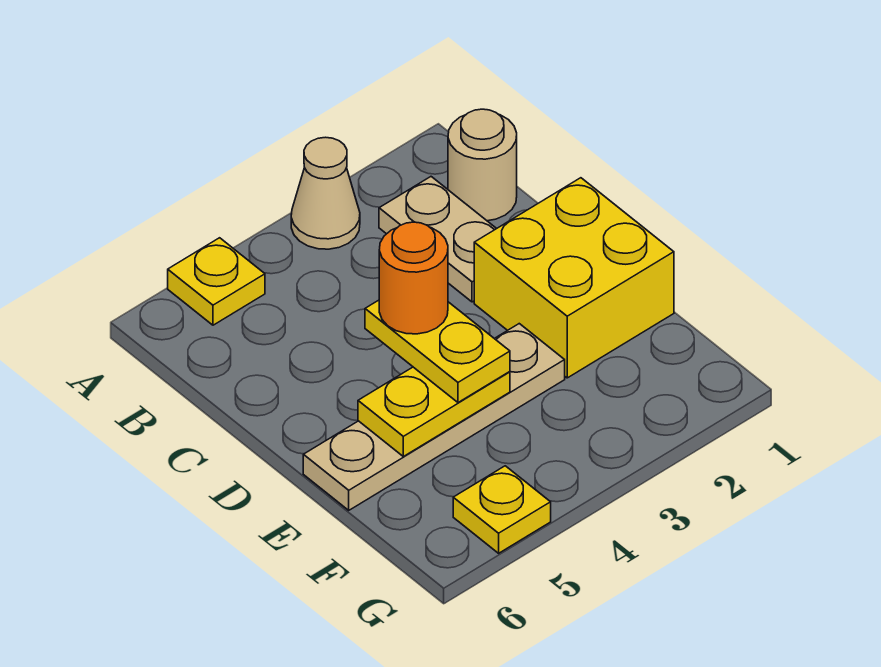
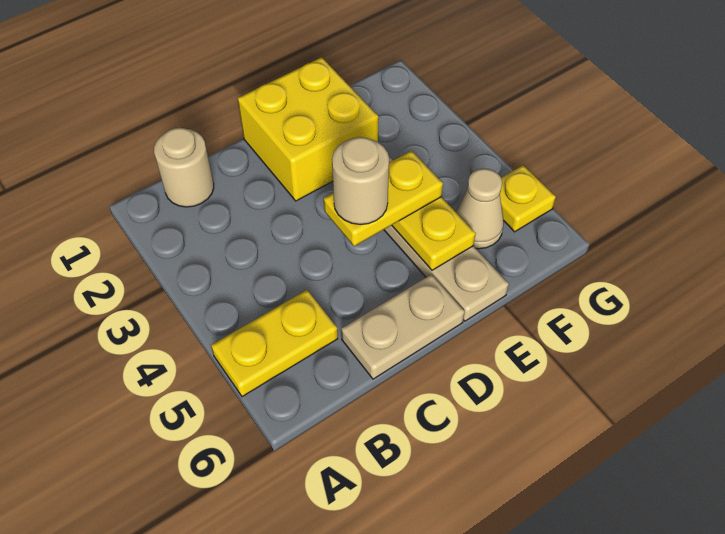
tan 1x1 cone [291,137,360,249] -> tan 1x1 cone moved to [456,169,504,249]
yellow 1x1 plate [168,238,265,325] -> yellow 1x2 plate [211,290,338,397]
tan 1x2 plate [379,177,496,302] -> tan 1x2 plate moved to [341,274,465,379]
orange 1x1 round brick [379,222,448,334] -> tan 1x1 round brick [332,137,389,225]

